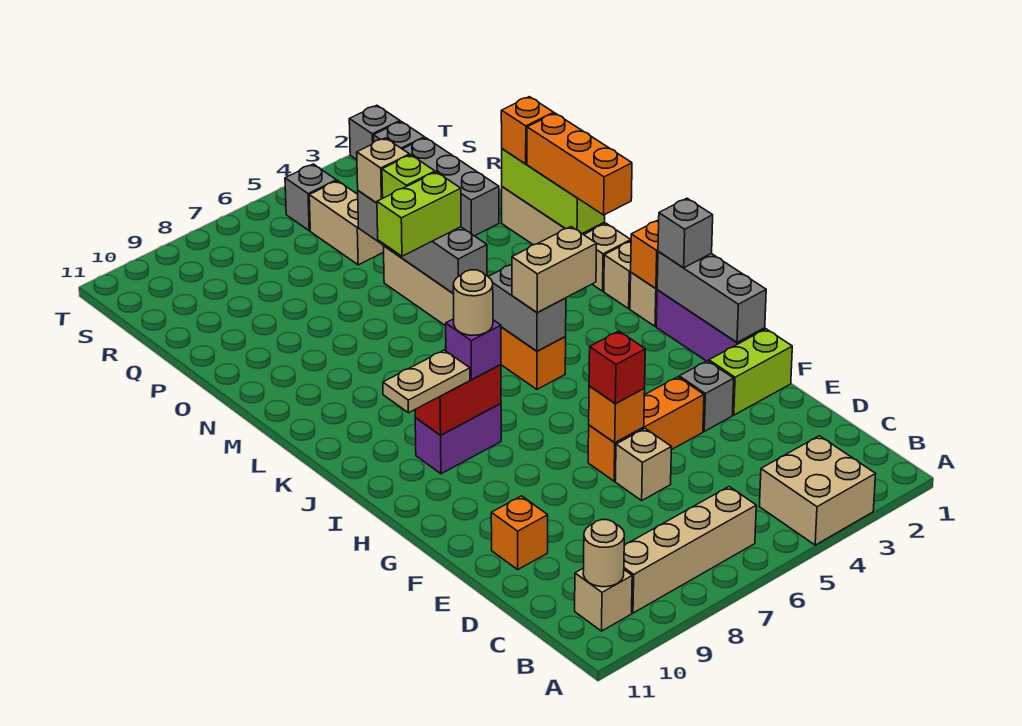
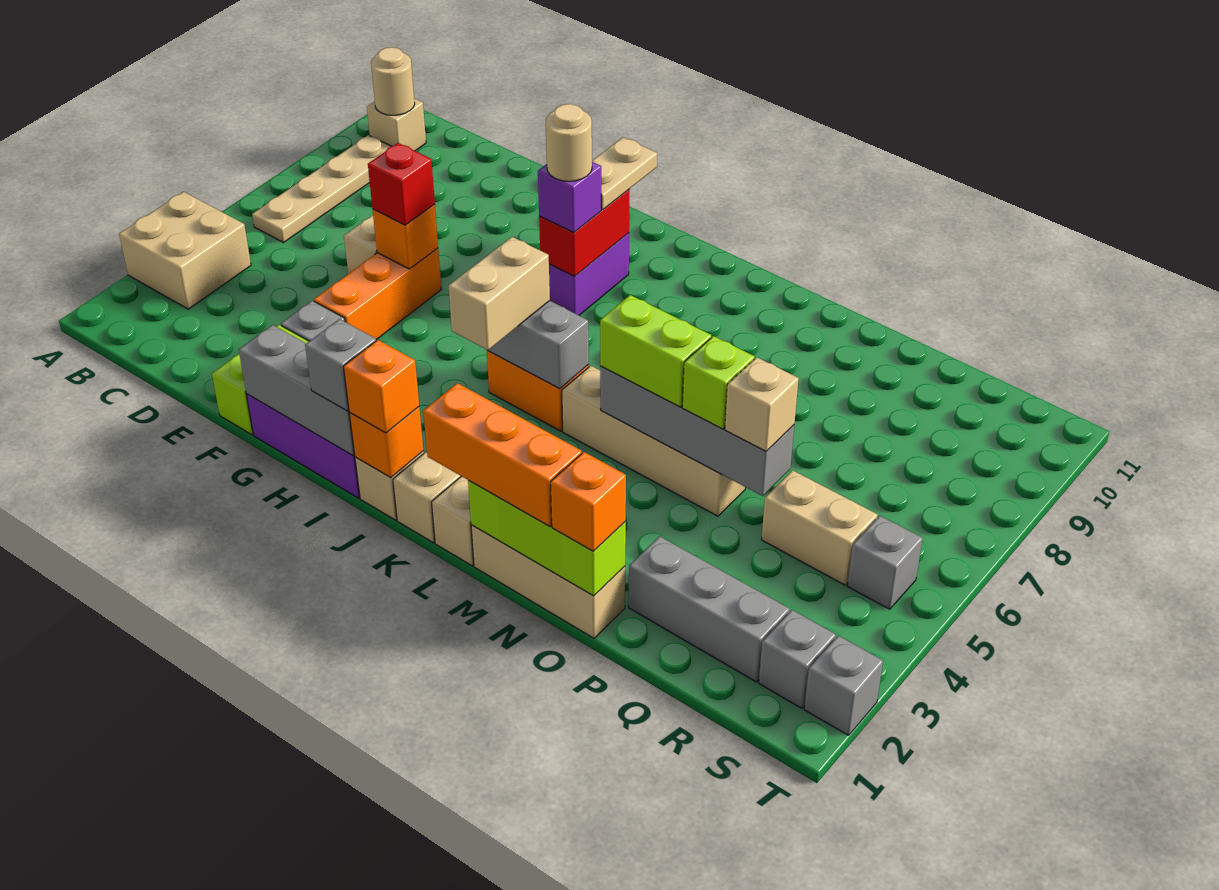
tan 1x4 brick [624,487,756,613] -> tan 1x4 plate [252,135,391,243]
orange 1x1 brick [491,496,548,570] -> orange 1x1 brick moved to [343,340,419,433]
lime 1x2 brick [377,172,461,256] -> lime 1x2 brick turned to [600,295,711,407]

